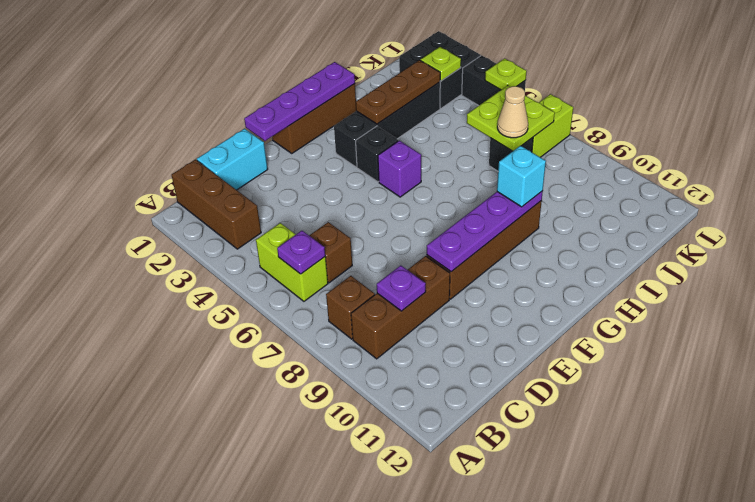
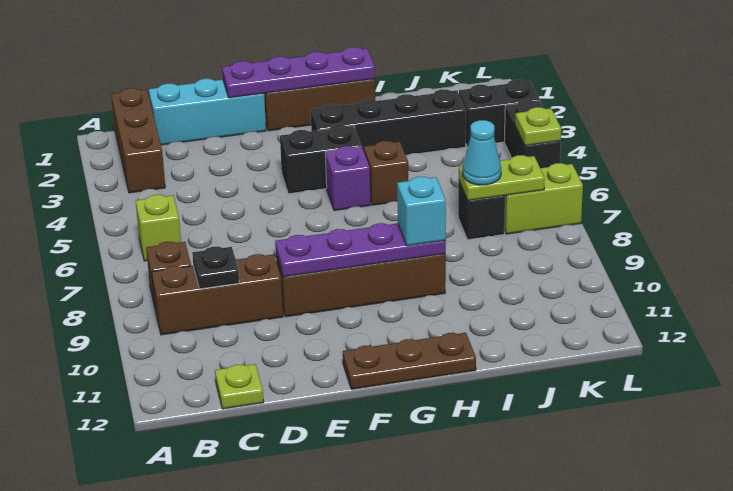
lime 1x2 brick [256,223,328,301] -> lime 1x1 brick [136,195,181,261]
purple 1x1 plate [277,231,325,274] -> none
cyan 1x2 brick [197,129,268,190] -> cyan 1x3 brick [149,79,266,145]
brown 1x1 brick [309,222,352,283] -> brown 1x1 brick moved to [364,141,409,205]
purple 1x1 plate [377,265,426,311] -> black 1x1 plate [192,247,239,289]
black 1x1 brick [356,126,398,182] -> black 1x2 brick [280,125,362,194]
brown 1x3 plate [356,60,440,124] -> brown 1x3 plate moved to [343,333,476,389]
lime 2x2 plate [467,85,555,151] -> lime 1x2 plate [459,155,545,201]
tan 1x1 cone [497,86,528,138] -> cyan 1x1 cone [463,120,501,185]
black 2x2 brick [399,31,481,109] -> black 1x2 brick [459,80,540,147]
lime 1x1 plate [420,47,461,81] -> lime 1x1 plate moved to [215,364,264,409]

